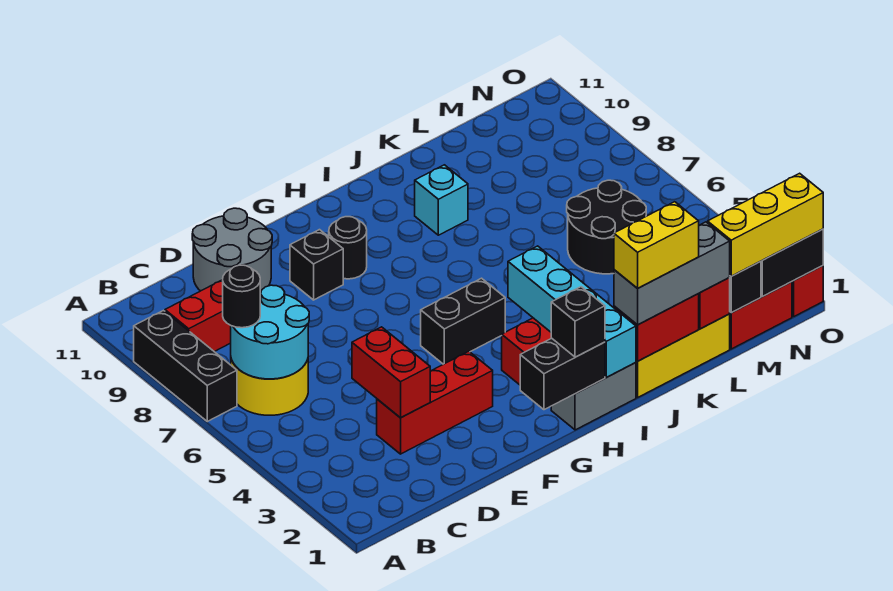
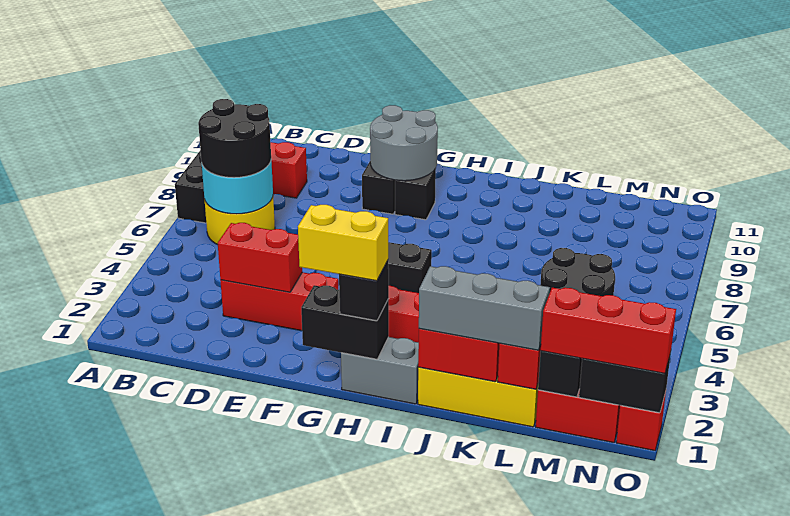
black 1x1 round brick [223,265,260,328] -> black 2x2 round brick [198,99,271,178]
red 1x2 brick [352,327,430,418] -> red 1x2 brick turned to [218,223,302,292]
grey 2x2 round brick [192,208,272,293] -> grey 2x2 round brick moved to [370,105,438,181]
black 1x1 round brick [329,217,367,279] -> black 1x1 brick [395,169,436,220]
cyan 1x4 brick [508,246,636,377] -> none
yellow 1x2 brick [614,202,699,288] -> yellow 1x2 brick moved to [298,205,388,281]
cyan 1x1 brick [415,165,468,235] -> none
yellow 1x3 brick [708,173,823,276] -> red 1x3 brick [541,288,676,373]

